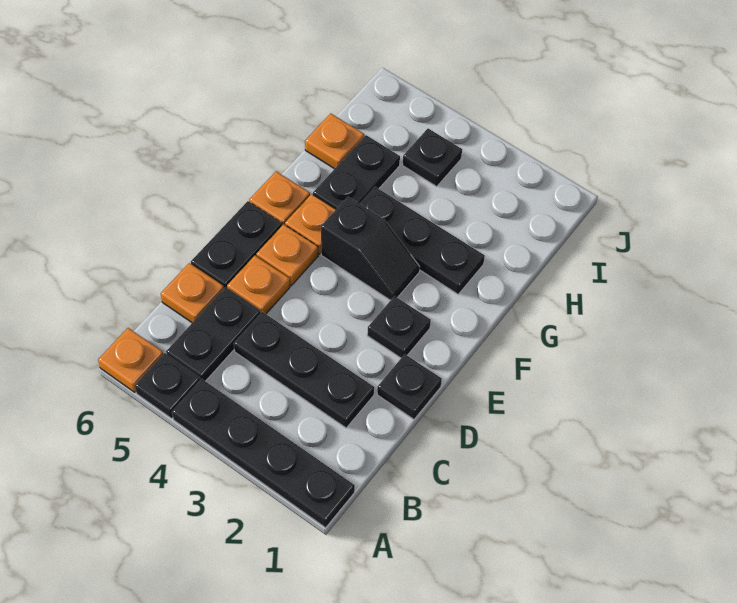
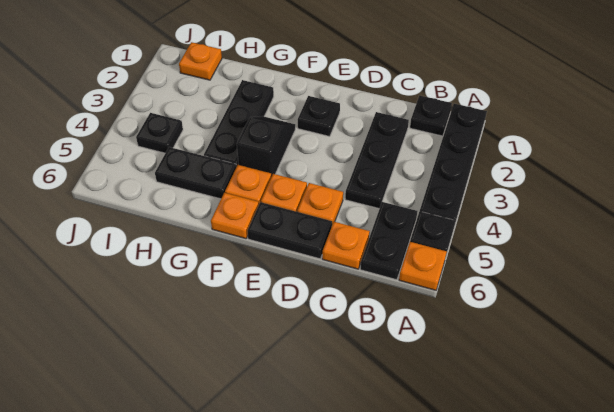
black 1x2 plate [166,287,261,381] -> black 1x2 plate turned to [360,202,417,280]
black 1x1 plate [377,354,442,419] -> black 1x1 plate moved to [410,95,452,136]
orange 1x1 plate [305,114,364,169] -> orange 1x1 plate moved to [179,42,222,80]

